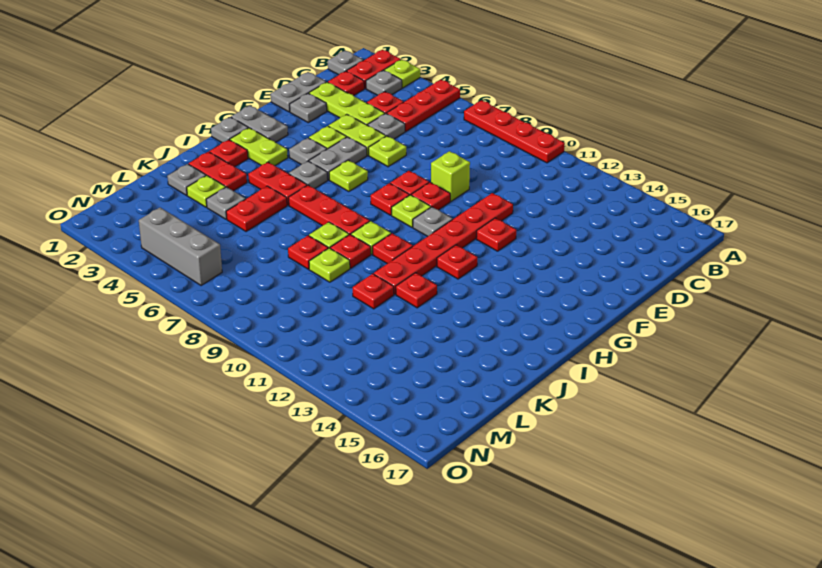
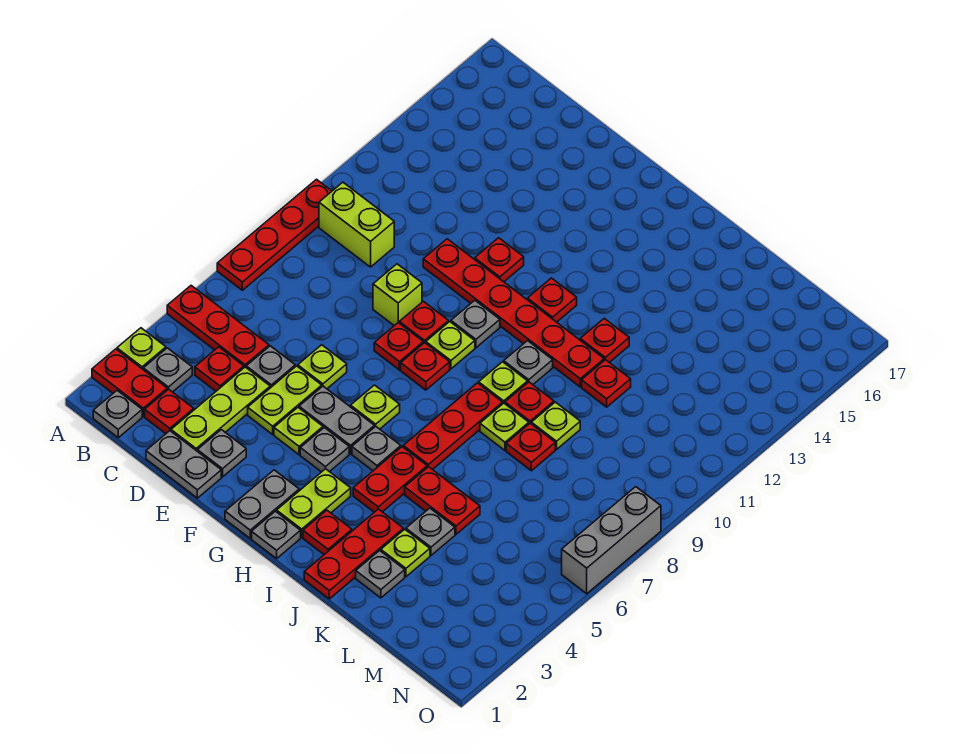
none -> lime 1x2 brick [319,182,394,267]
red 1x1 plate [373,234,413,264] -> grey 1x1 plate [504,341,553,385]
red 1x2 plate [189,152,247,191] -> red 1x3 plate [304,509,403,599]
grey 1x3 brick [139,208,222,286] -> grey 1x3 brick moved to [562,487,661,594]

